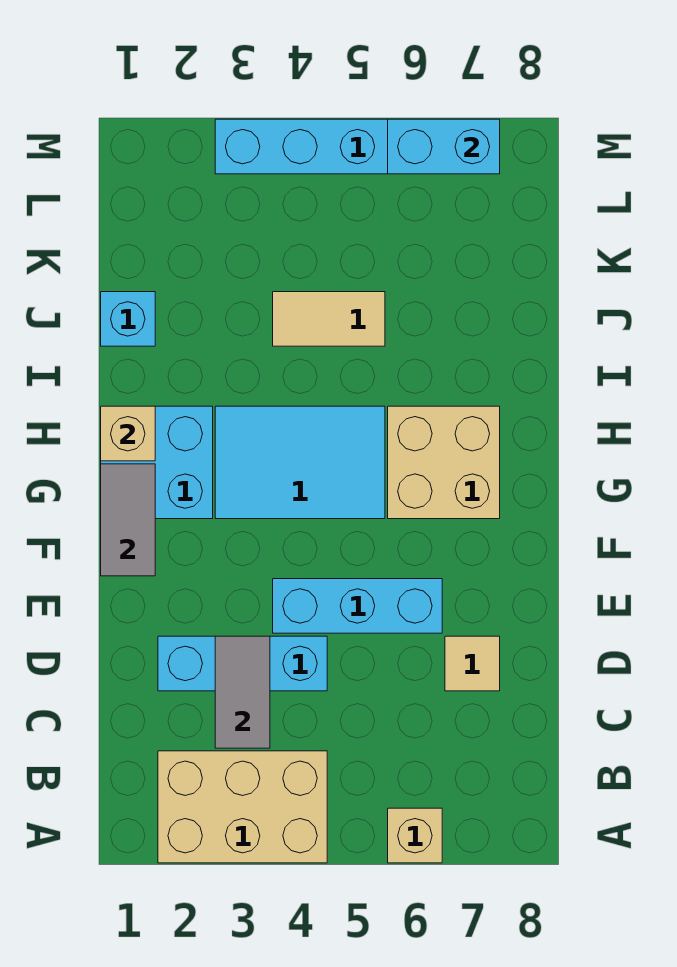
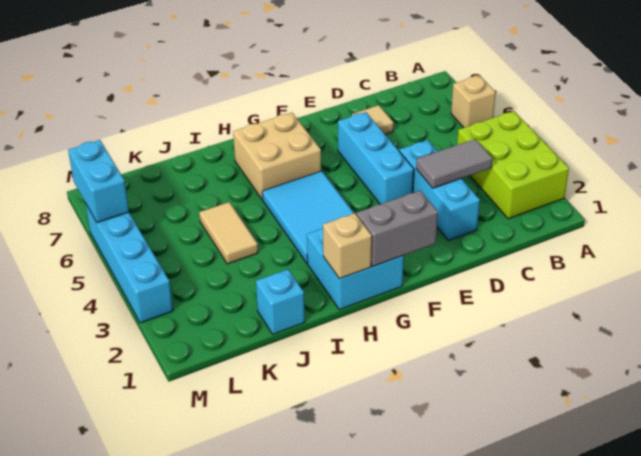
tan 2x3 brick [158,751,327,863] -> lime 2x3 brick [457,111,569,219]
grey 1x2 tile [101,464,155,576] -> grey 1x2 brick [356,191,438,266]

